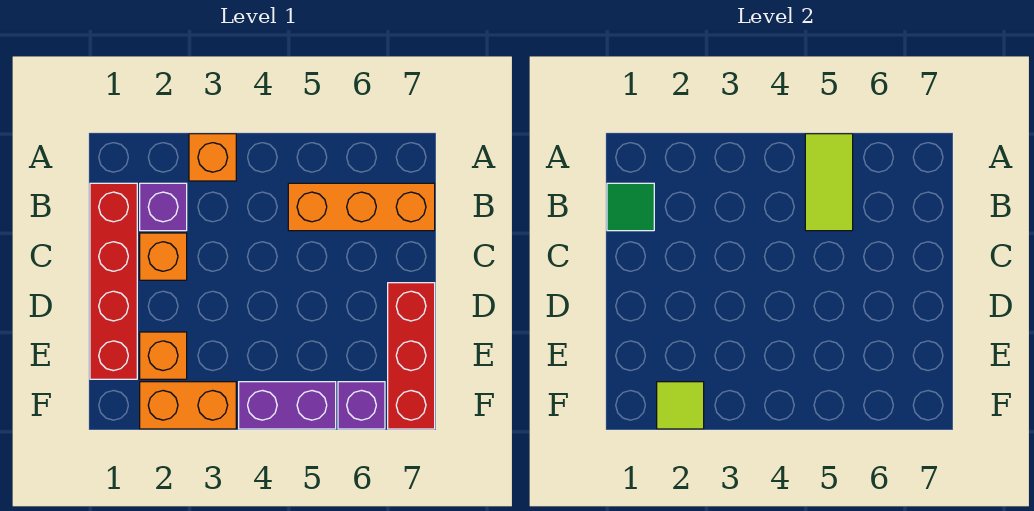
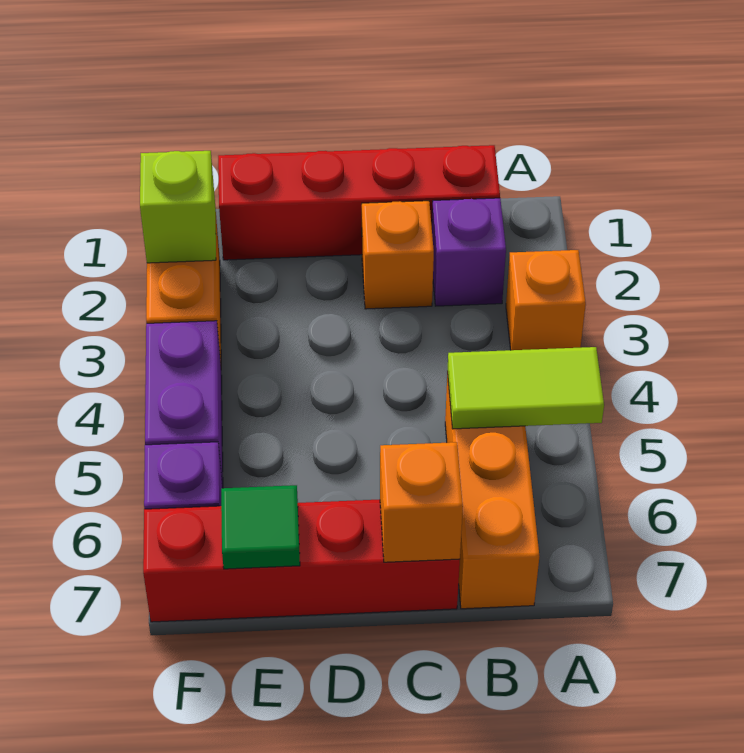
green 1x1 tile [607,183,654,231] -> green 1x1 tile moved to [221,485,300,569]
red 1x3 brick [388,283,435,429] -> red 1x4 brick [143,499,460,622]
orange 1x1 brick [140,332,187,379] -> orange 1x1 brick moved to [380,442,463,562]
lime 1x1 tile [657,382,704,429] -> lime 1x1 brick [140,151,216,263]

